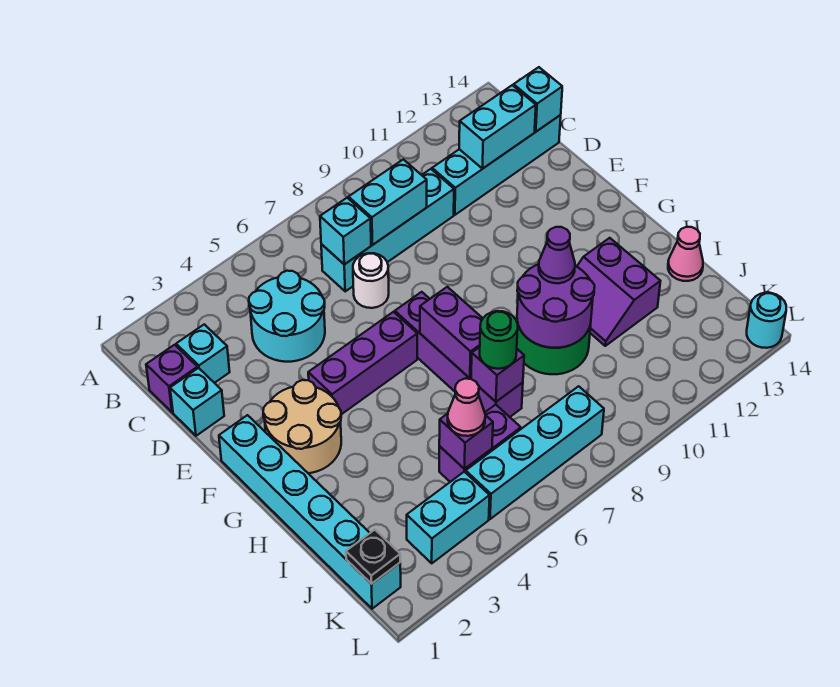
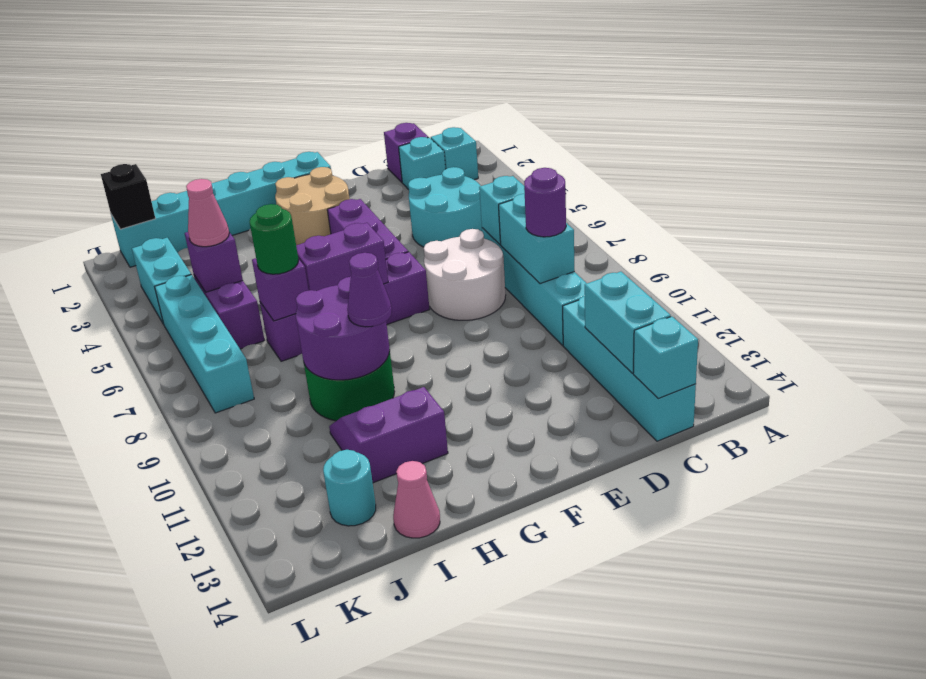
none -> purple 1x1 round brick [524,168,566,237]
cyan 1x1 brick [170,368,224,436] -> cyan 1x1 brick moved to [431,127,478,180]
white 1x1 round brick [353,253,389,308] -> white 2x2 round brick [424,229,506,320]
black 1x1 plate [346,530,400,584] -> black 1x1 brick [101,164,155,229]
cyan 1x1 round brick [747,293,786,348] -> cyan 1x1 round brick moved to [323,450,376,526]

